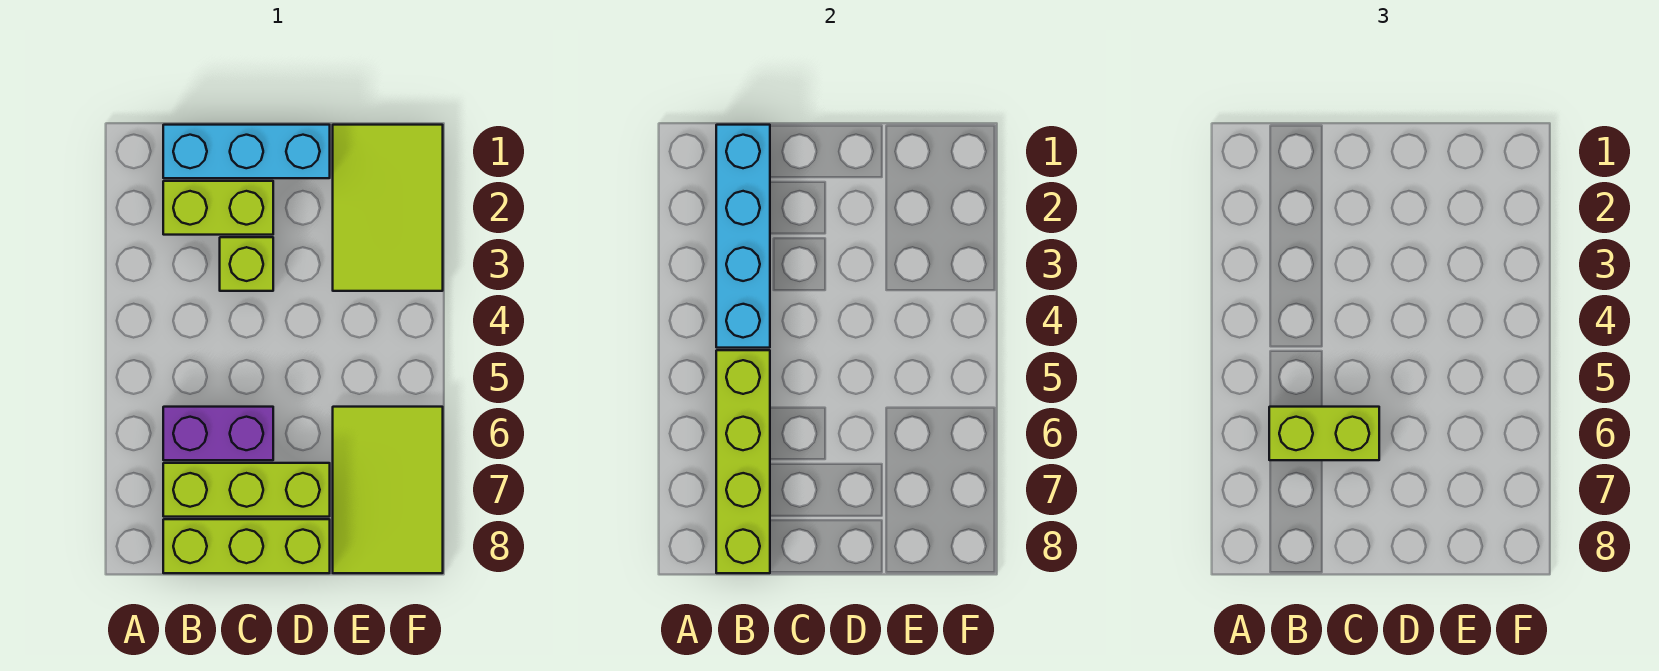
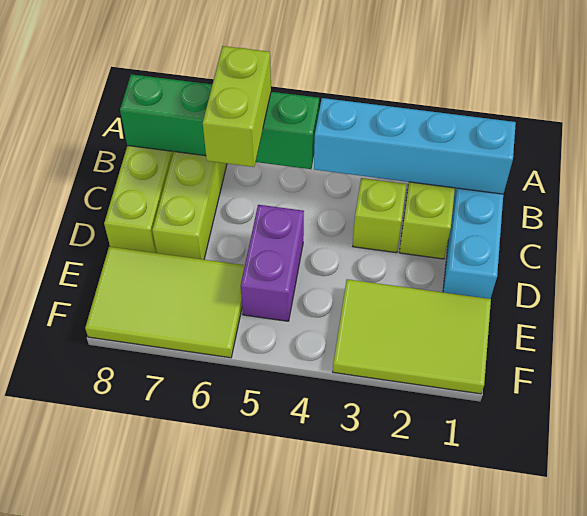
lime 1x4 brick [716,350,770,573] -> green 1x4 brick [120,74,319,169]
purple 1x2 brick [163,407,273,460] -> purple 1x2 brick moved to [241,205,304,321]

